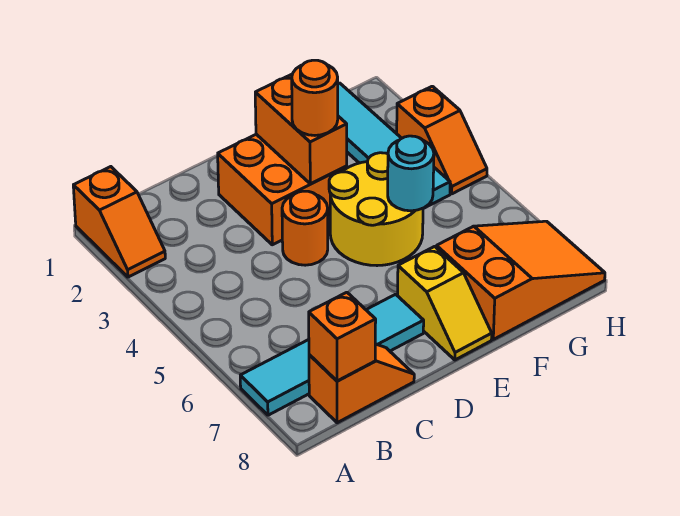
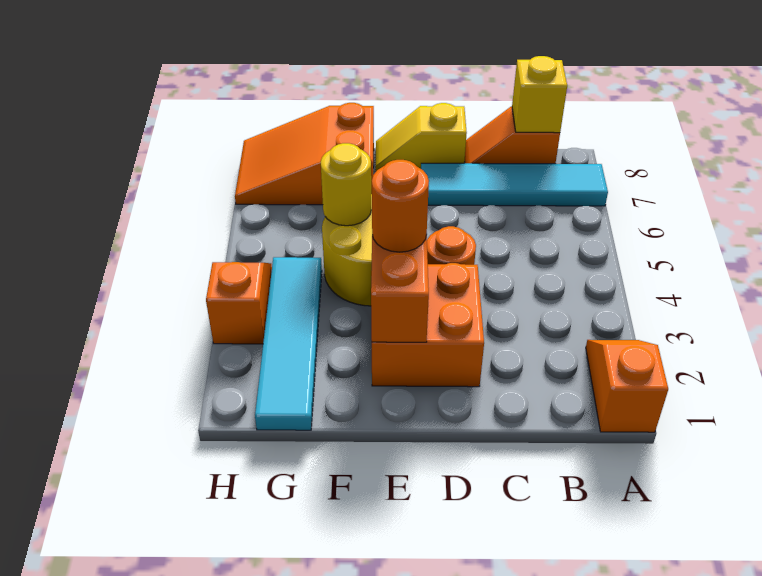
orange 1x1 brick [309,292,376,381] -> yellow 1x1 brick [512,56,567,133]
yellow 1x2 slope [398,247,492,360] -> yellow 1x2 slope turned to [375,103,467,171]
cyan 1x1 round brick [388,136,434,211] -> yellow 1x1 round brick [321,143,371,226]

